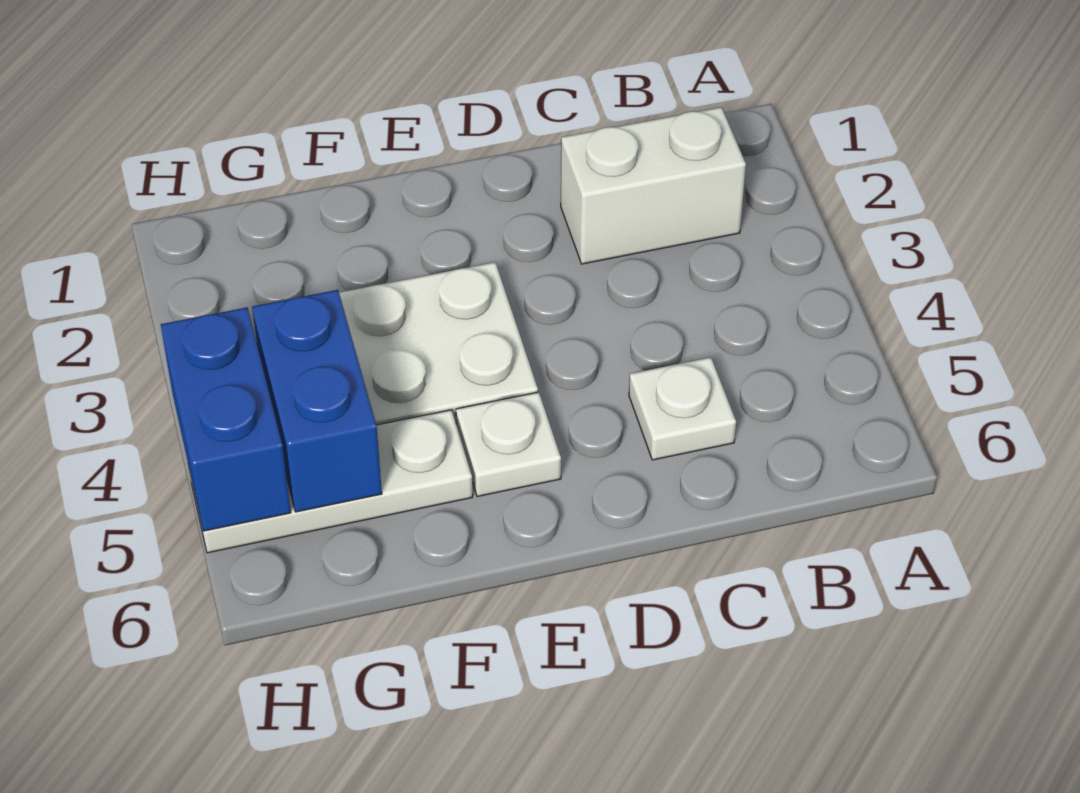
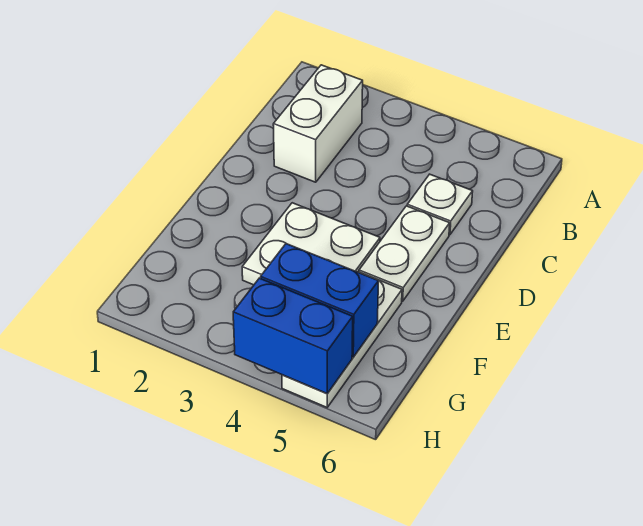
white 1x1 plate [456,392,561,497] -> white 1x2 plate [359,206,450,301]

